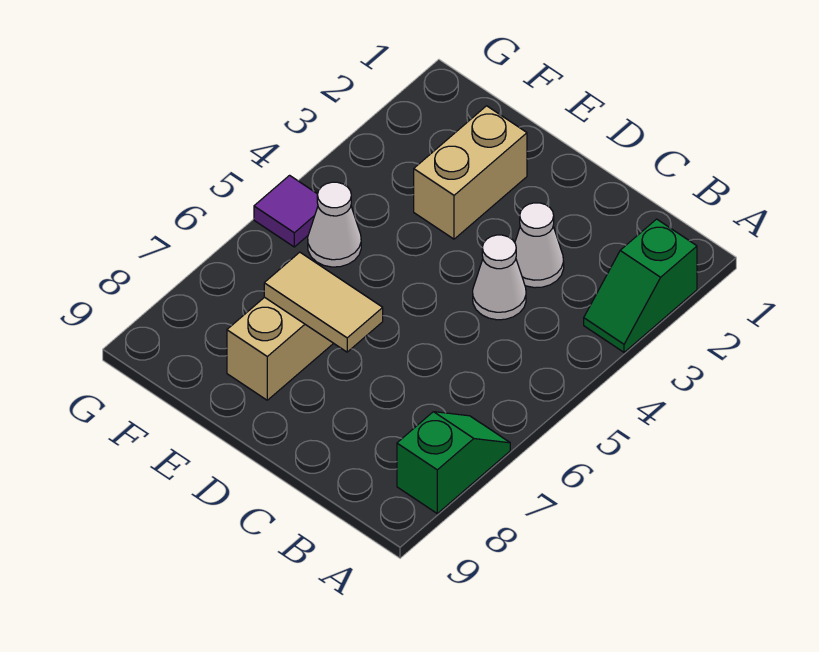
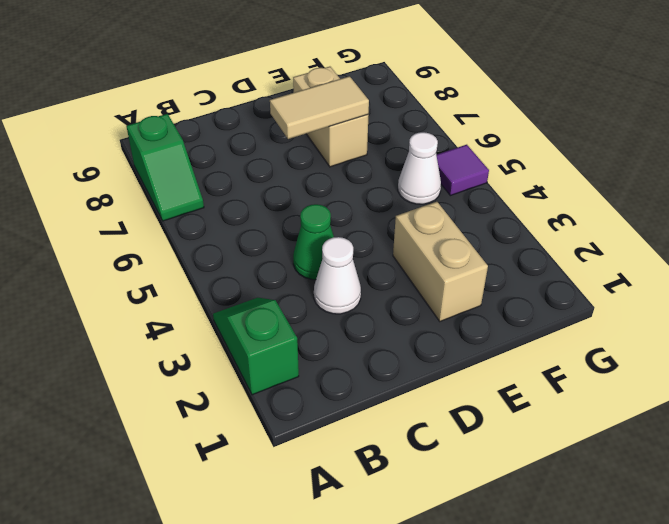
white 1x1 cone [473,235,526,320] -> green 1x1 cone [293,204,334,280]

